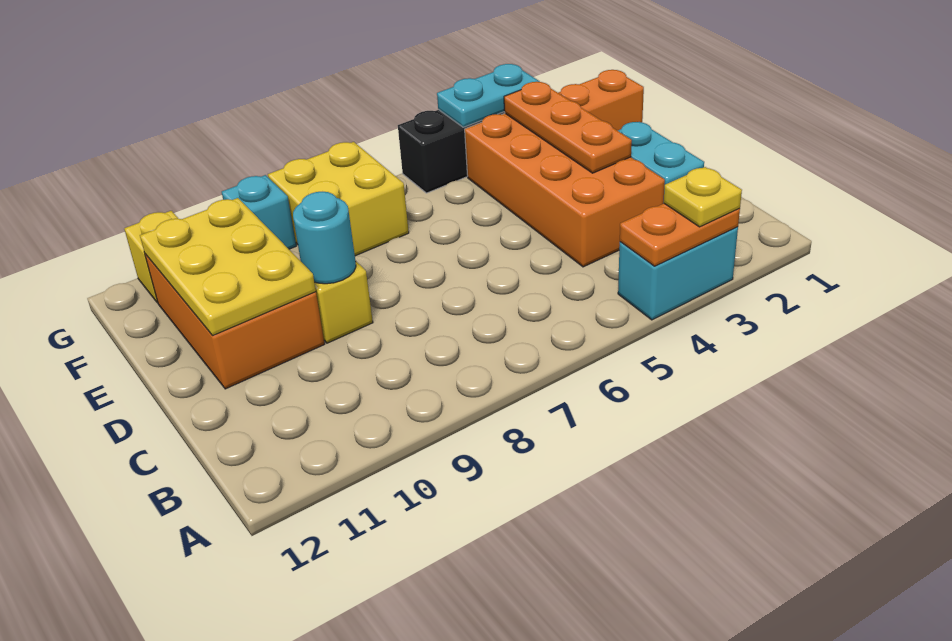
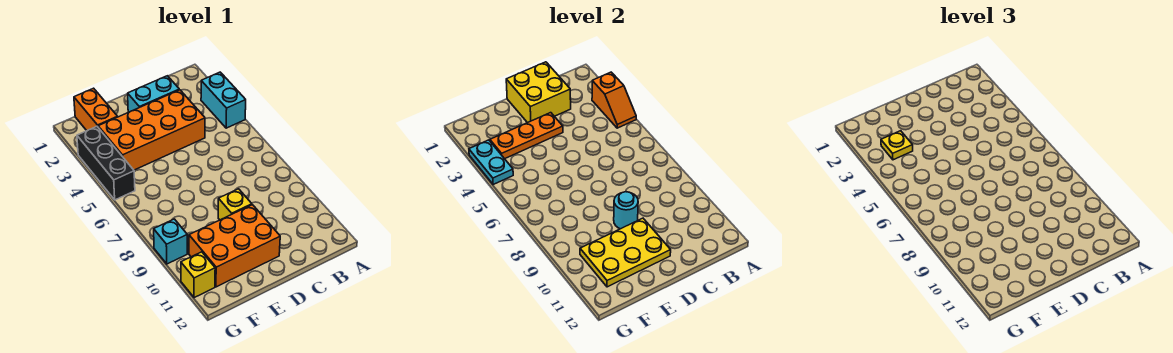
orange 1x2 plate [620,203,740,266] -> orange 1x2 slope [592,72,636,128]
yellow 1x1 plate [664,167,742,227] -> yellow 1x1 plate moved to [881,131,913,160]
yellow 2x2 brick [268,142,409,256] -> yellow 2x2 brick moved to [506,62,571,123]

